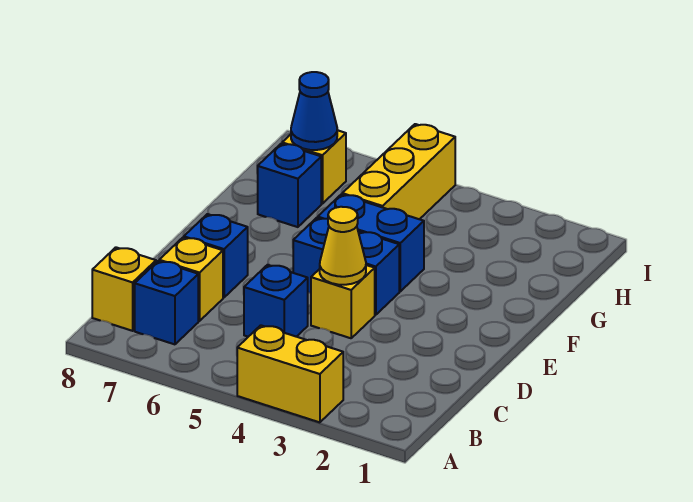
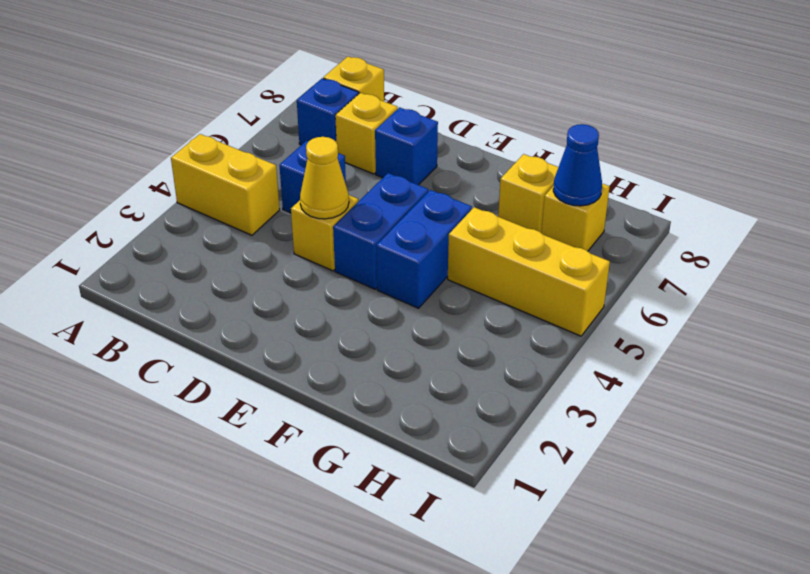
yellow 1x2 brick [237,325,343,422] -> yellow 1x2 brick turned to [171,134,280,235]
blue 1x1 brick [258,144,321,227] -> yellow 1x1 brick [498,154,558,233]

